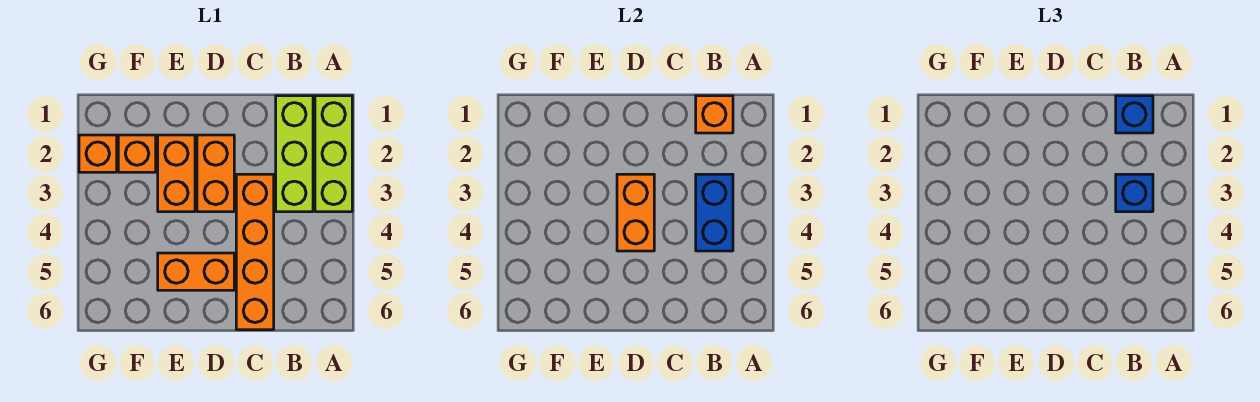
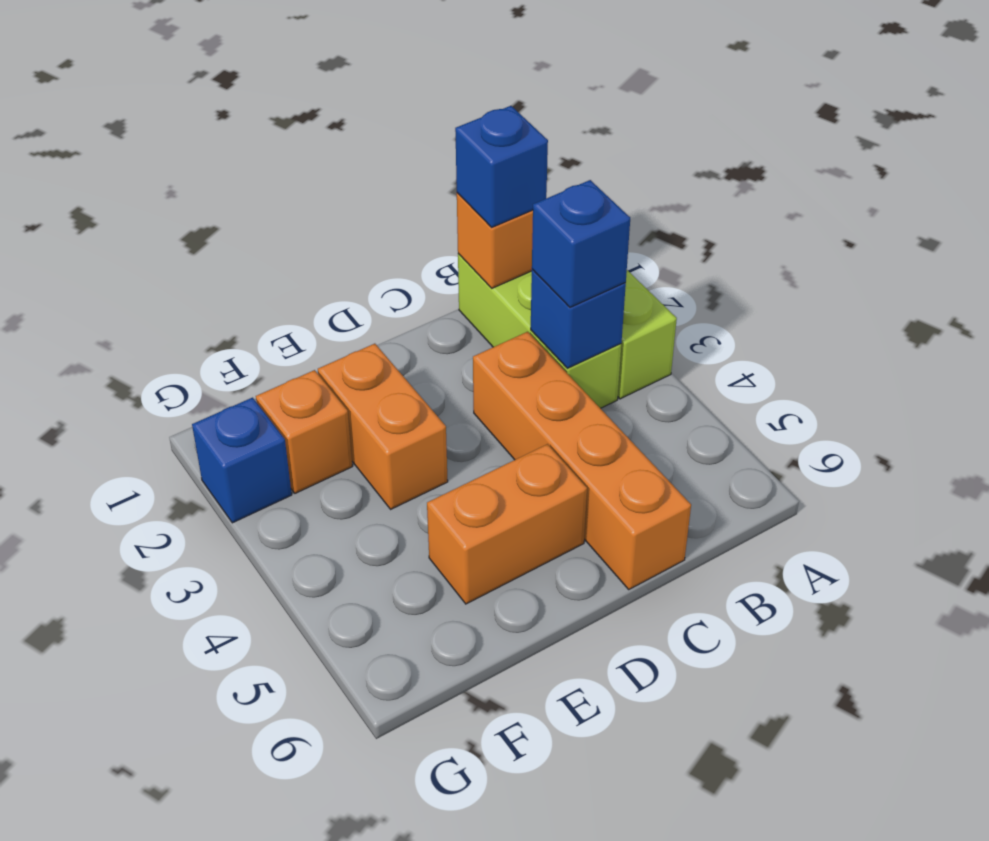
blue 1x2 brick [696,174,733,251] -> blue 1x1 brick [531,269,626,368]
orange 1x2 brick [197,135,234,212] -> none
orange 1x2 brick [617,174,654,251] -> none
orange 1x1 brick [79,135,117,172] -> blue 1x1 brick [192,398,292,523]

